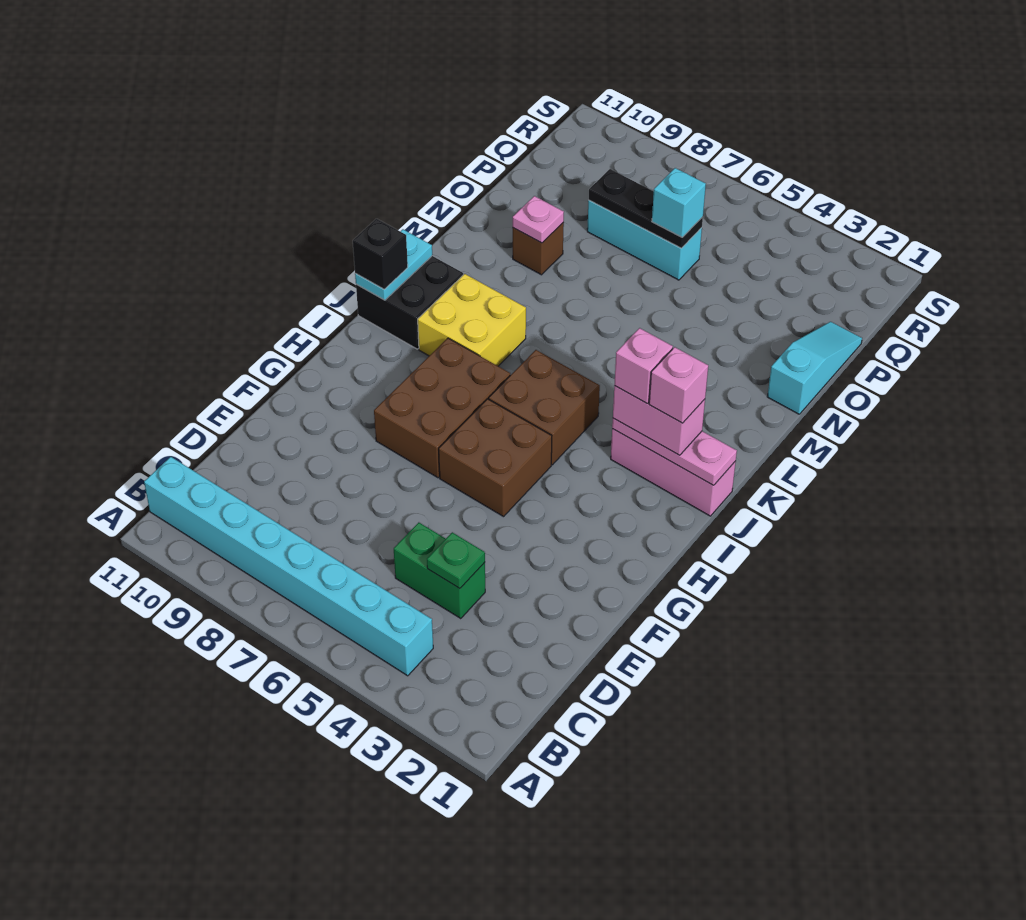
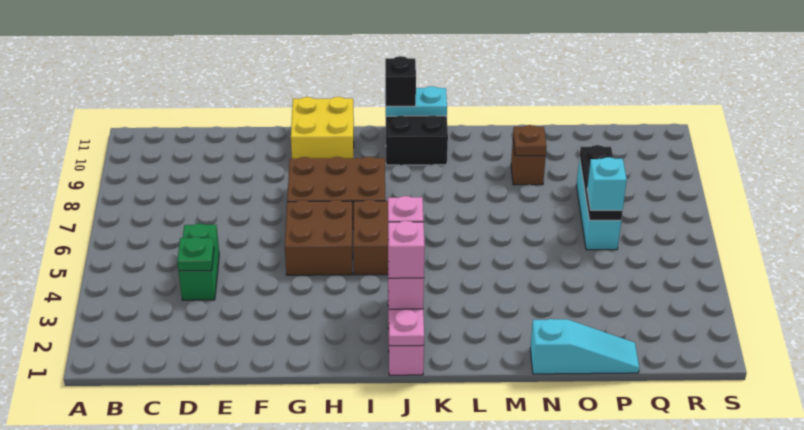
cyan 1x8 brick [144,457,433,676] -> none
yellow 2x2 brick [418,274,526,366] -> yellow 2x2 brick moved to [291,97,354,159]
pink 1x1 plate [513,196,564,243] -> brown 1x1 plate [513,125,546,156]

